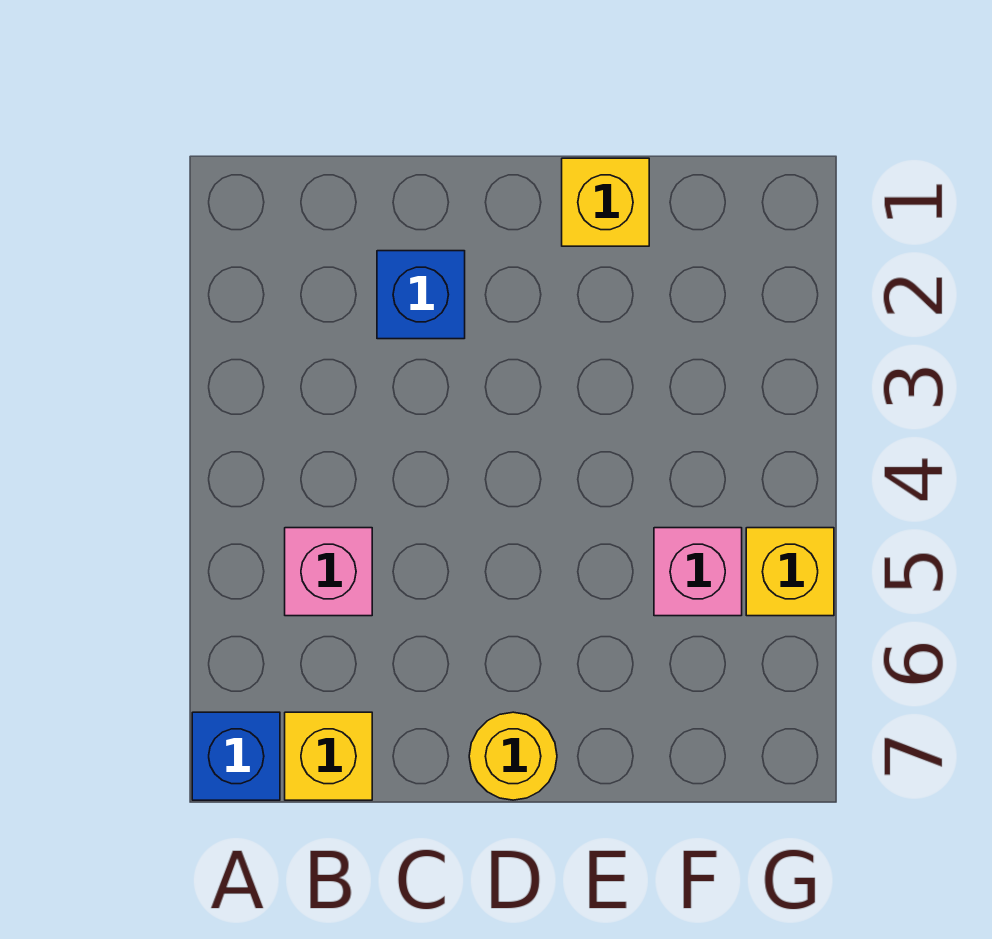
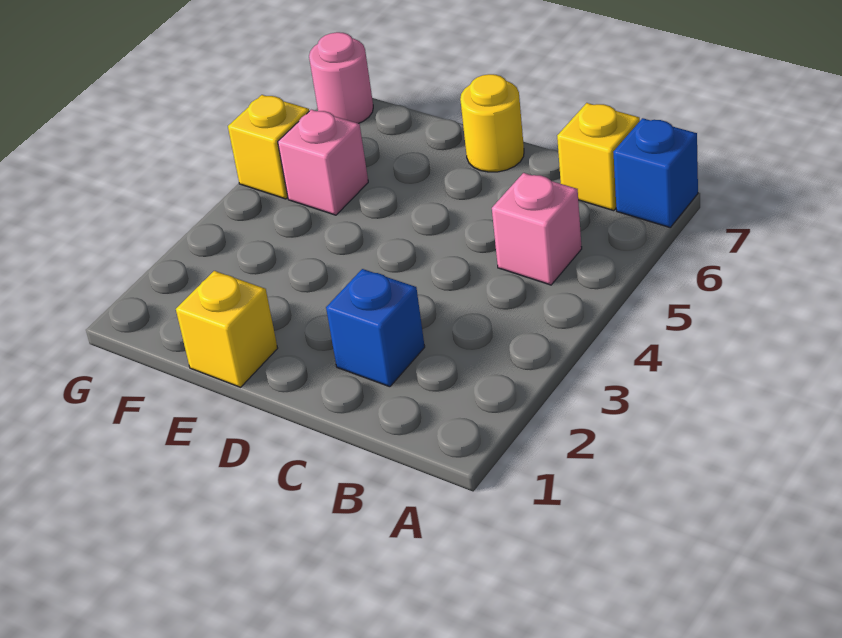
none -> pink 1x1 round brick [309,32,373,123]

